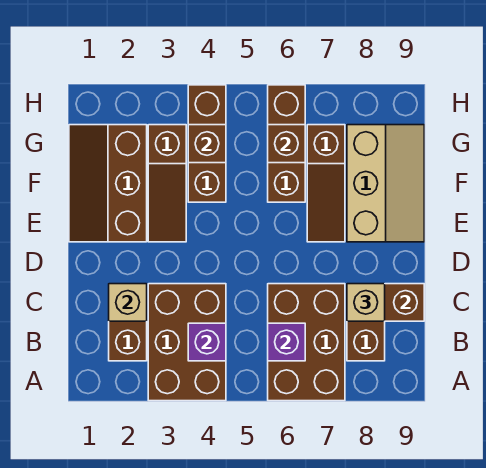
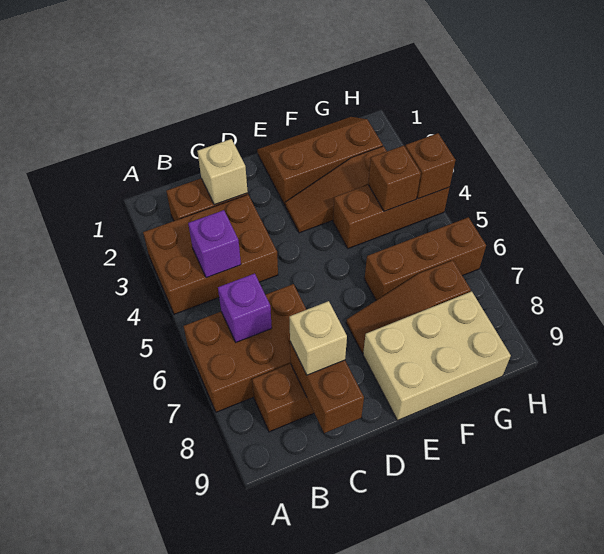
tan 2x3 slope [347,125,424,242] -> tan 2x3 brick [363,291,511,420]
brown 1x1 brick [268,125,305,163] -> brown 1x1 brick moved to [405,133,455,199]

